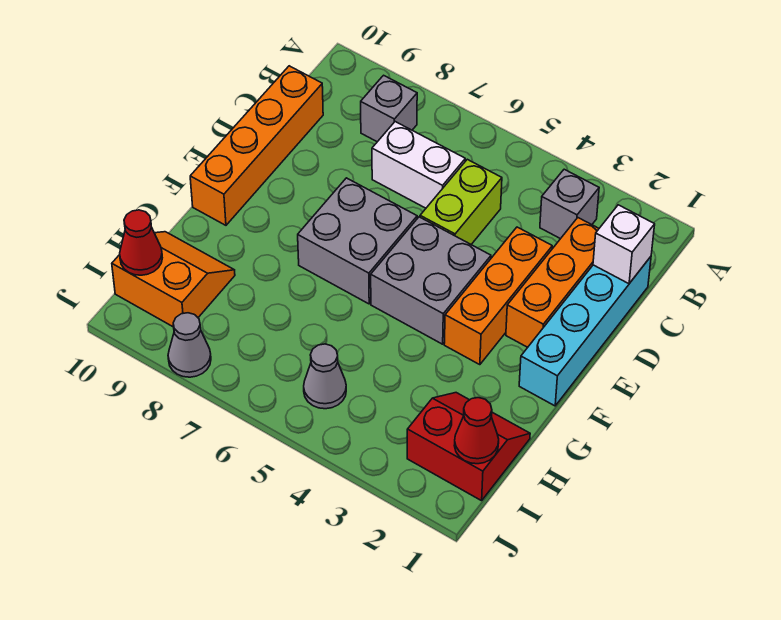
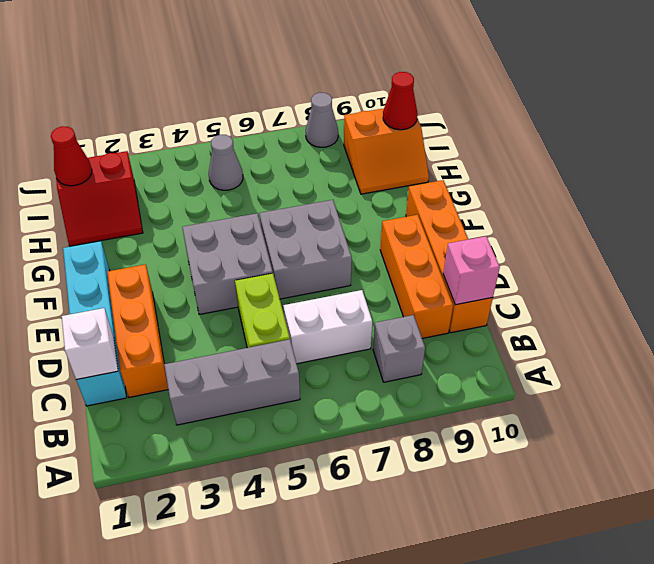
grey 1x1 brick [540,169,599,239] -> grey 1x3 brick [164,340,300,425]
none -> pink 1x1 brick [443,236,500,305]
orange 1x3 brick [444,227,552,365] -> orange 1x3 brick moved to [380,215,453,338]

